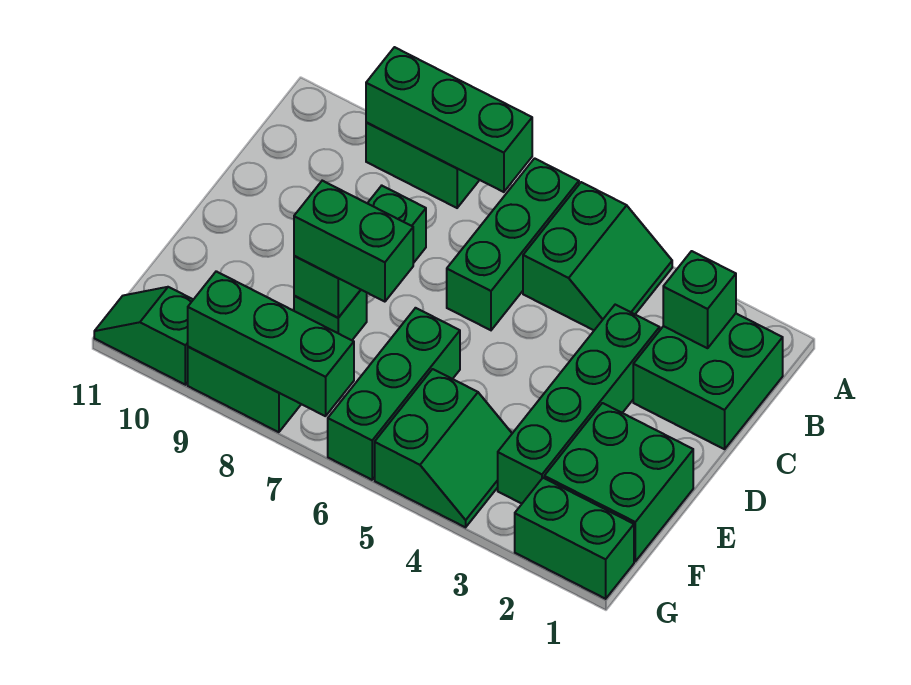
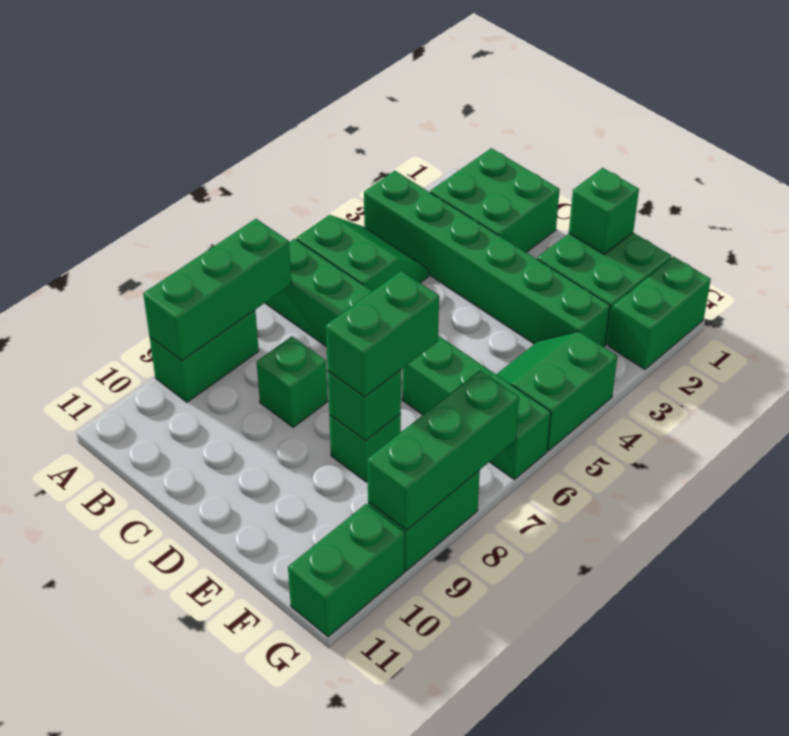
green 1x1 brick [663,251,736,348] -> green 1x1 brick moved to [569,168,639,254]
green 1x4 brick [498,305,660,504] -> green 1x6 brick [364,171,610,347]
green 2x2 slope [375,369,512,527] -> green 2x2 slope turned to [496,331,618,451]
green 1x2 slope [94,287,193,385] -> green 1x2 brick [288,504,404,637]

